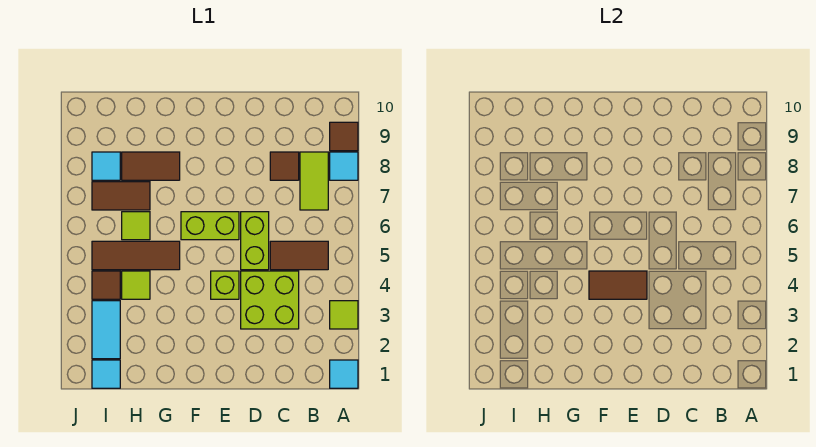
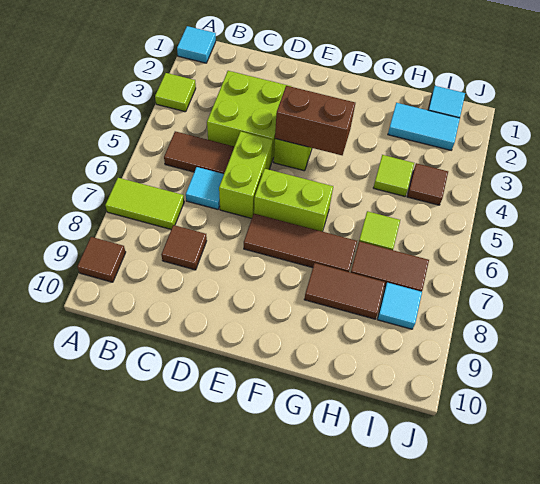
cyan 1x1 tile [330,152,358,180] -> cyan 1x1 tile moved to [186,167,224,209]
lime 1x2 tile [300,152,328,210] -> lime 1x2 tile turned to [105,178,184,229]
brown 1x2 tile [589,271,647,299] -> brown 1x2 brick [275,86,355,155]
brown 1x3 tile [92,241,180,270] -> brown 1x3 tile moved to [244,214,357,272]
cyan 1x2 tile [92,301,120,359] -> cyan 1x2 tile turned to [388,103,460,150]

